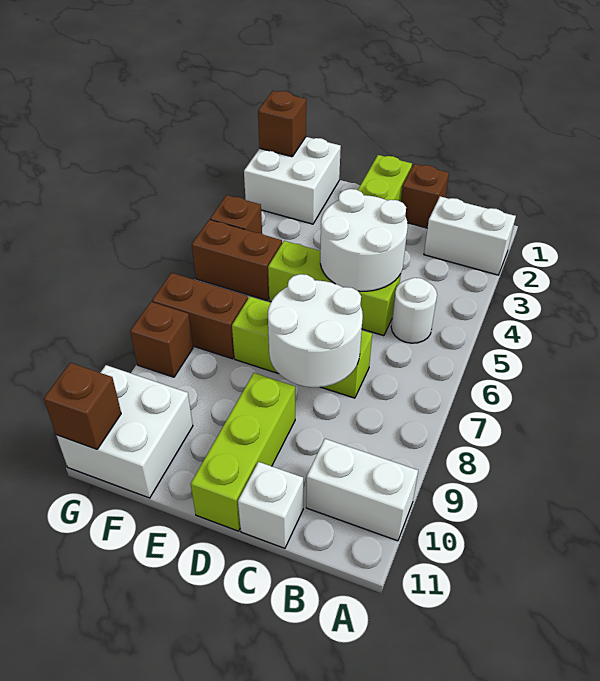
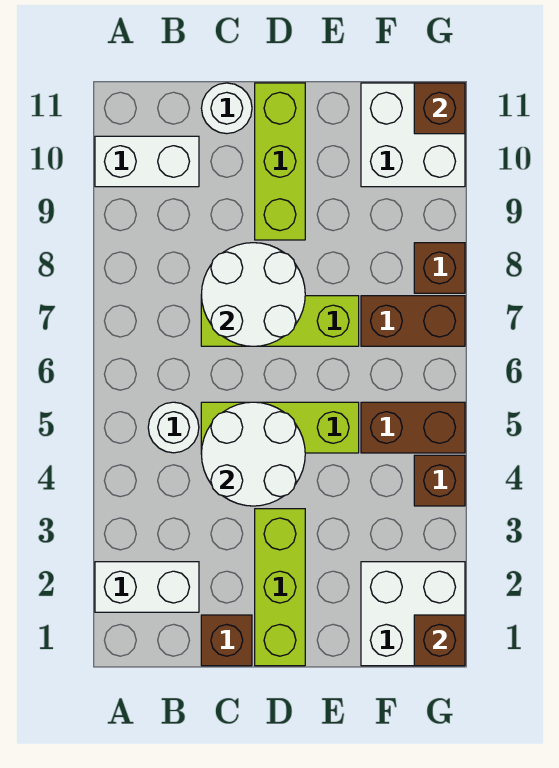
white 1x1 brick [238,462,303,548] -> white 1x1 round brick [201,83,252,134]

